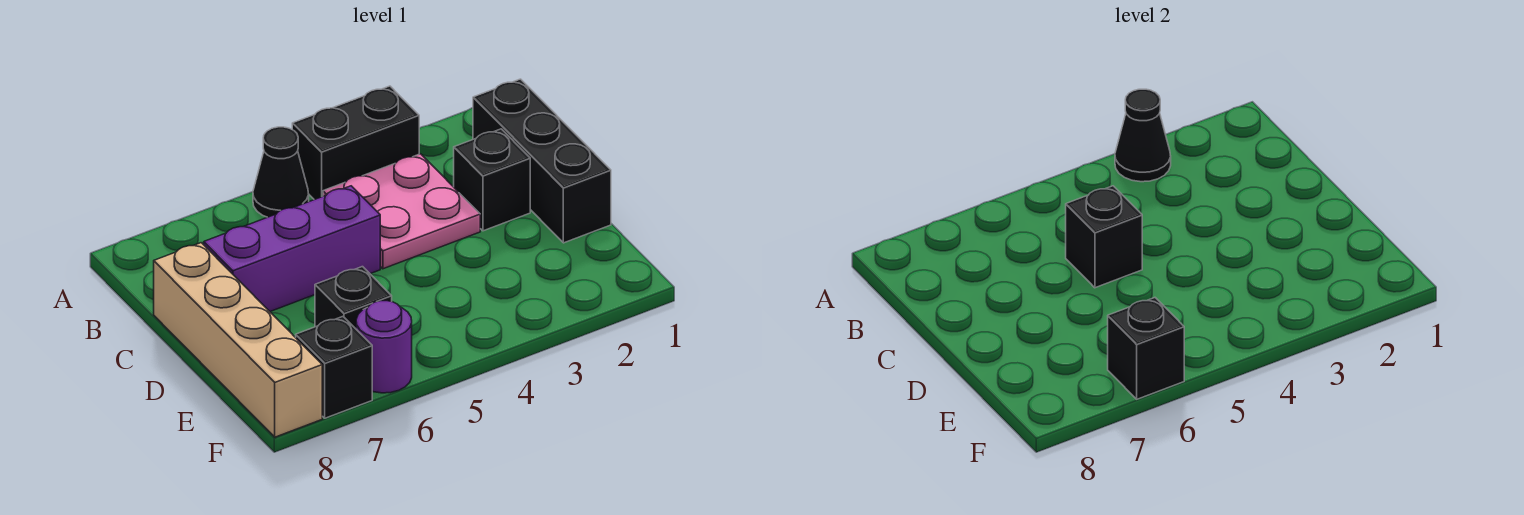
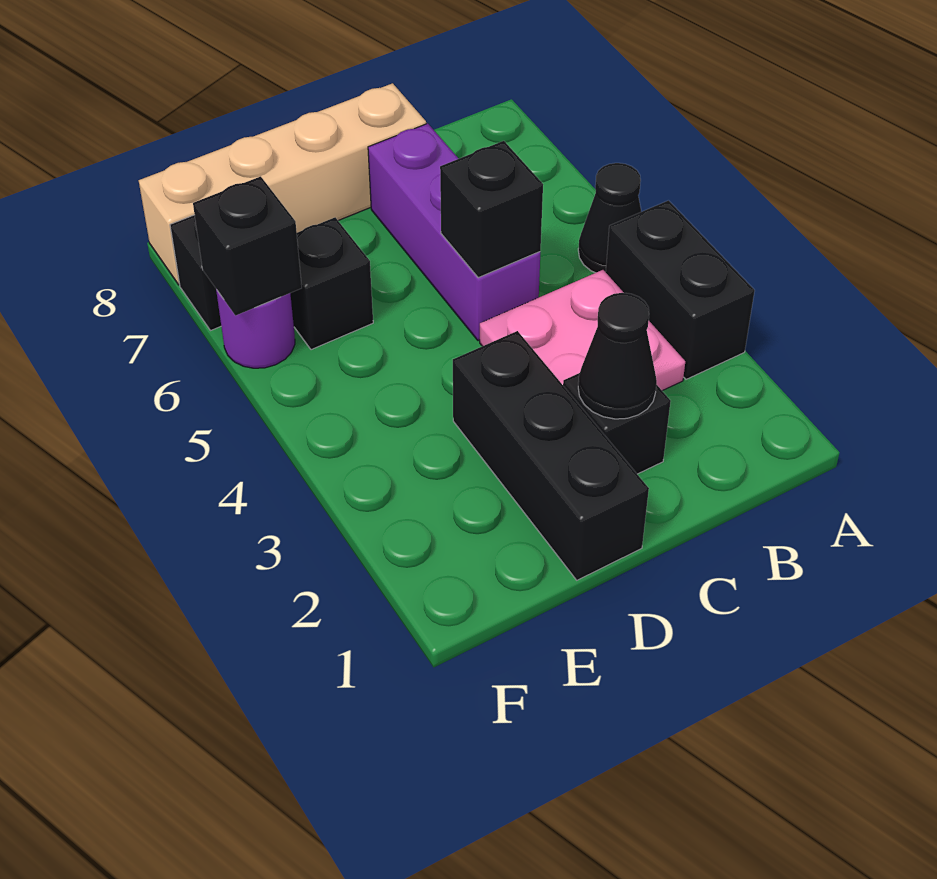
black 1x1 cone [1115,89,1171,182] -> black 1x1 cone moved to [578,293,657,419]
black 1x3 brick [473,79,611,243] -> black 1x3 brick turned to [453,331,649,580]

